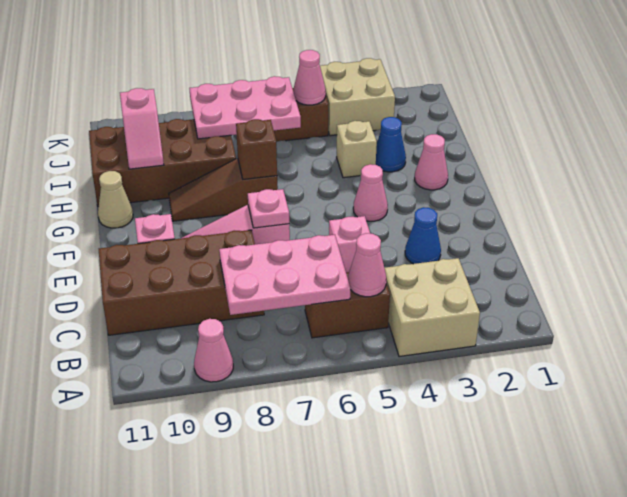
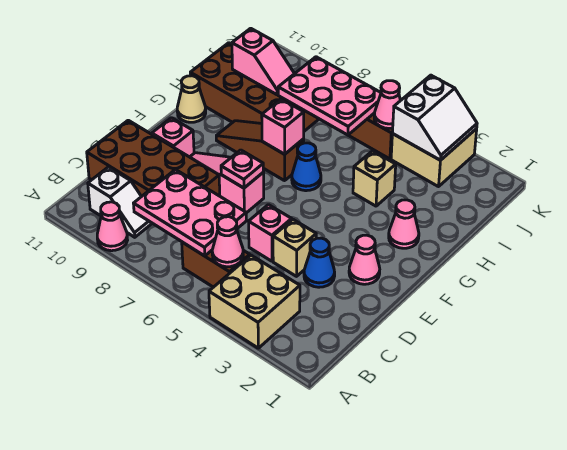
none -> white 1x2 slope [88,167,152,237]
none -> tan 1x1 brick [273,219,316,276]
pink 1x1 cone [353,164,388,221] -> pink 1x1 cone moved to [349,235,380,284]
brown 1x1 brick [236,119,277,179] -> pink 1x1 brick [262,99,304,154]
blue 1x1 cone [376,117,406,172] -> blue 1x1 cone moved to [292,143,321,191]
pink 1x2 slope [120,88,164,169] -> pink 1x2 slope turned to [232,28,295,95]
none -> white 2x2 slope [393,75,477,160]

